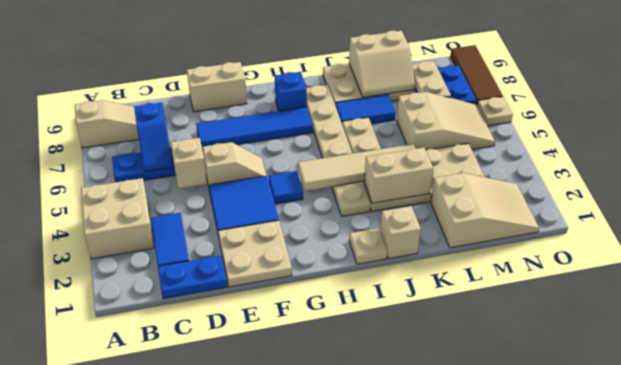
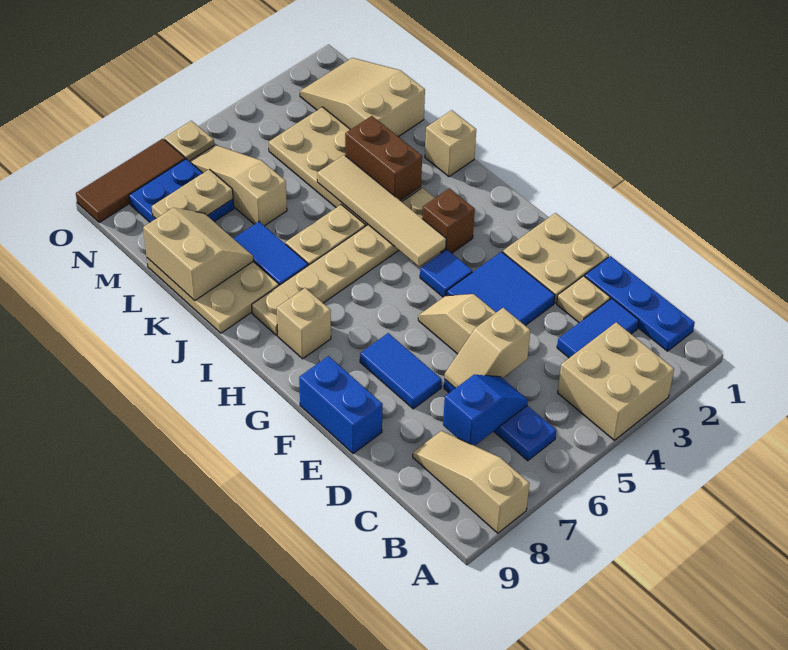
blue 1x2 plate [158,255,227,299] -> blue 1x3 plate [585,256,695,351]
blue 1x4 tile [196,107,313,150] -> blue 1x2 tile [360,333,442,409]
tan 1x2 brick [187,62,247,112] -> blue 1x2 brick [299,356,383,454]
none -> brown 1x1 brick [422,188,475,253]
blue 1x1 brick [275,72,307,111] -> tan 1x1 brick [277,288,331,359]
tan 1x1 plate [349,228,387,264] -> tan 1x1 plate moved to [557,276,610,323]
tan 1x2 brick [364,148,433,203] -> brown 1x2 brick [345,116,422,200]
tan 2x3 slope [397,92,495,150] -> tan 1x3 slope [189,145,287,226]

